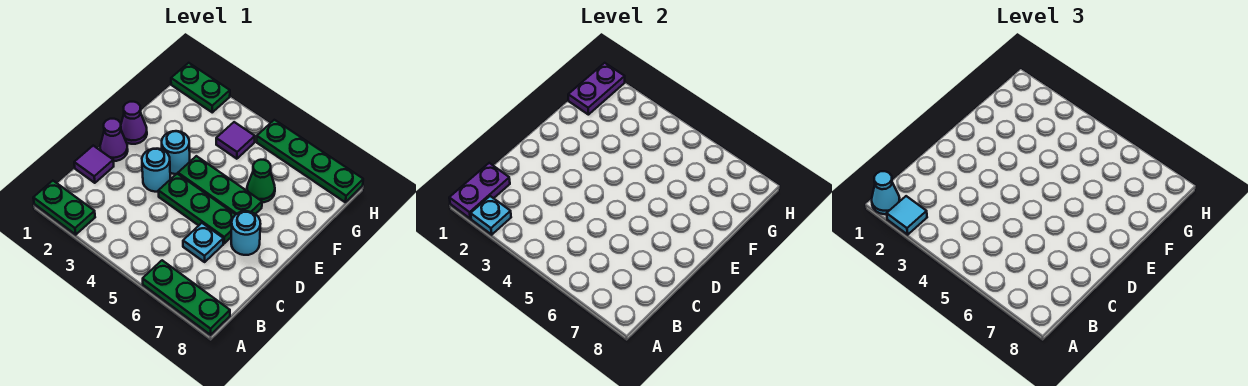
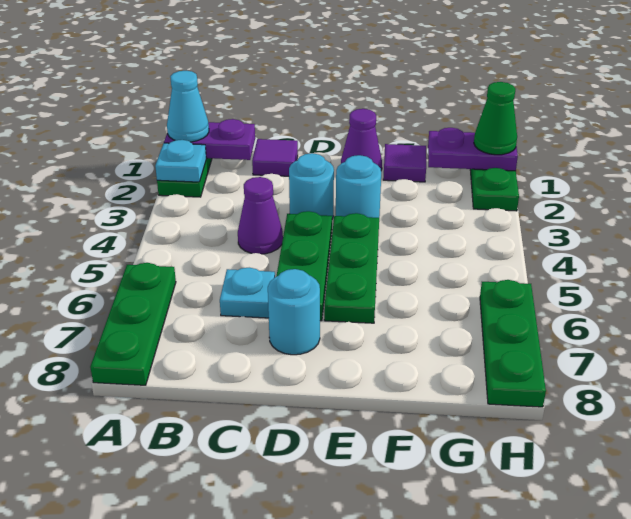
cyan 1x1 tile [887,196,927,235] -> none
purple 1x1 cone [100,119,128,161] -> purple 1x1 cone moved to [238,177,283,254]
green 1x1 cone [247,160,275,202] -> green 1x1 cone moved to [474,82,517,155]
purple 1x1 tile [216,122,255,159] -> purple 1x1 tile moved to [383,144,426,182]
green 1x4 plate [257,120,363,202] -> green 1x3 plate [480,280,546,407]

